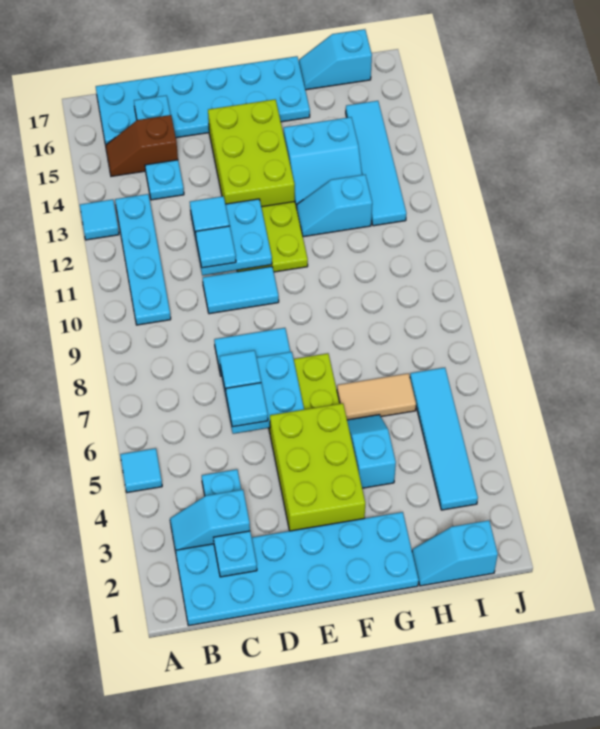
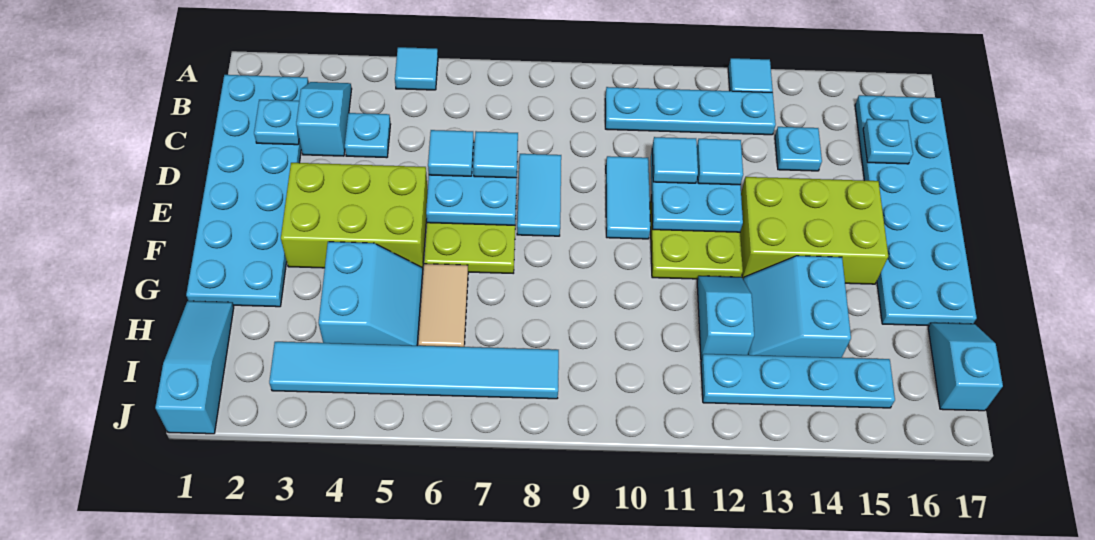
brown 1x2 slope [106,115,178,176] -> none
cyan 1x2 slope [347,415,396,488] -> cyan 2x2 slope [318,242,423,346]
cyan 1x2 slope [412,520,498,586] -> cyan 1x3 slope [155,301,234,434]
cyan 1x4 tile [410,368,478,510] -> cyan 1x6 tile [269,342,559,399]
cyan 1x4 tile [346,101,406,226] -> cyan 1x4 plate [701,354,895,408]

